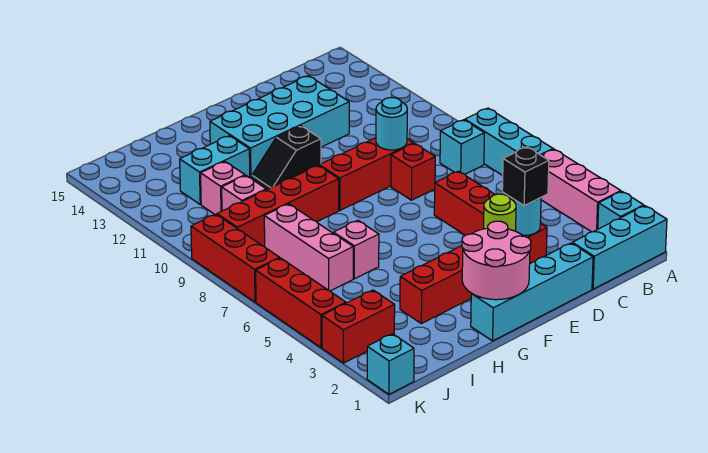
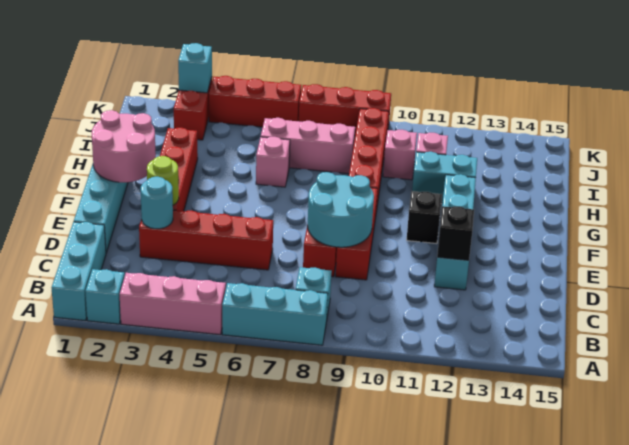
black 1x1 brick [502,147,549,206] -> black 1x1 brick moved to [437,206,474,260]
cyan 1x1 round brick [376,98,407,150] -> cyan 2x2 round brick [308,172,374,247]
cyan 2x4 brick [210,76,349,178] -> cyan 1x4 brick [434,174,476,290]
cyan 1x2 brick [180,136,250,204] -> cyan 1x2 brick turned to [412,152,477,203]
cyan 1x1 brick [367,334,414,394] -> cyan 1x1 brick moved to [178,43,212,93]

